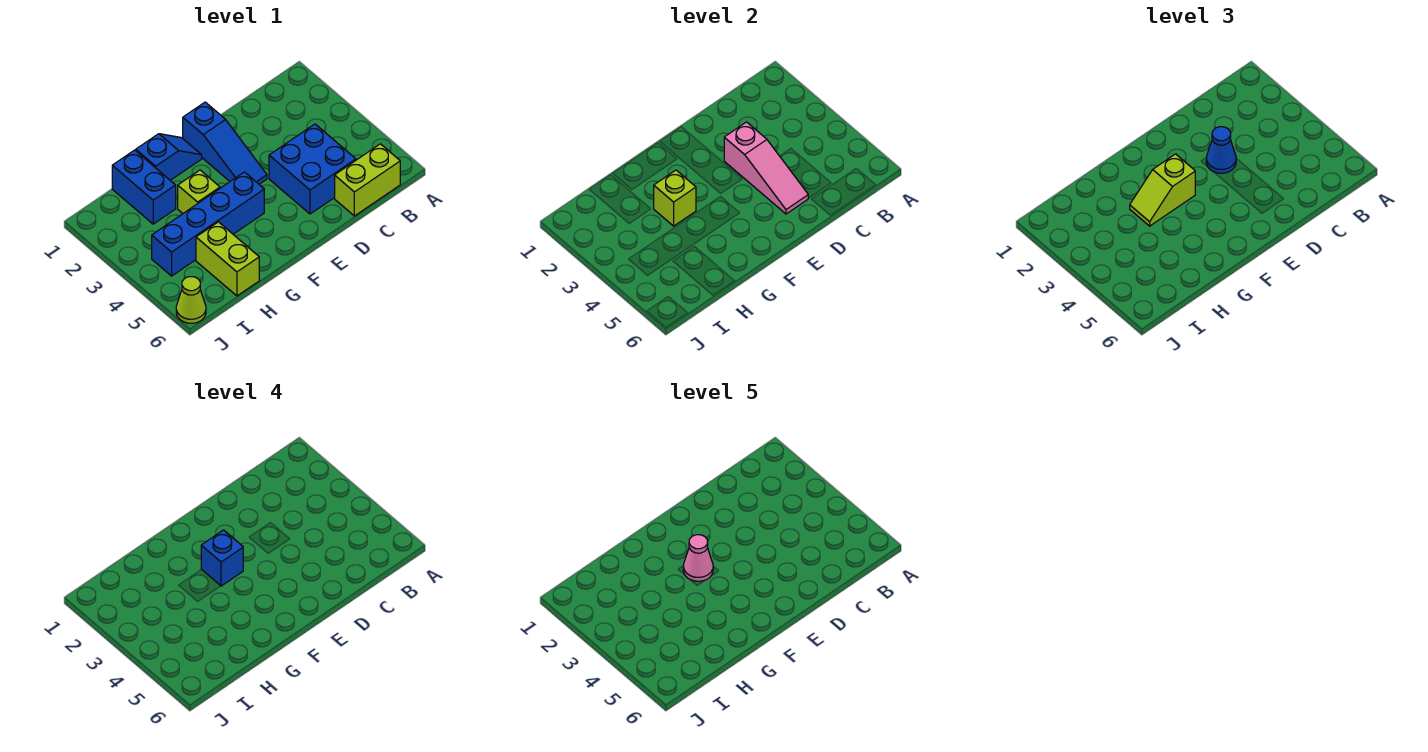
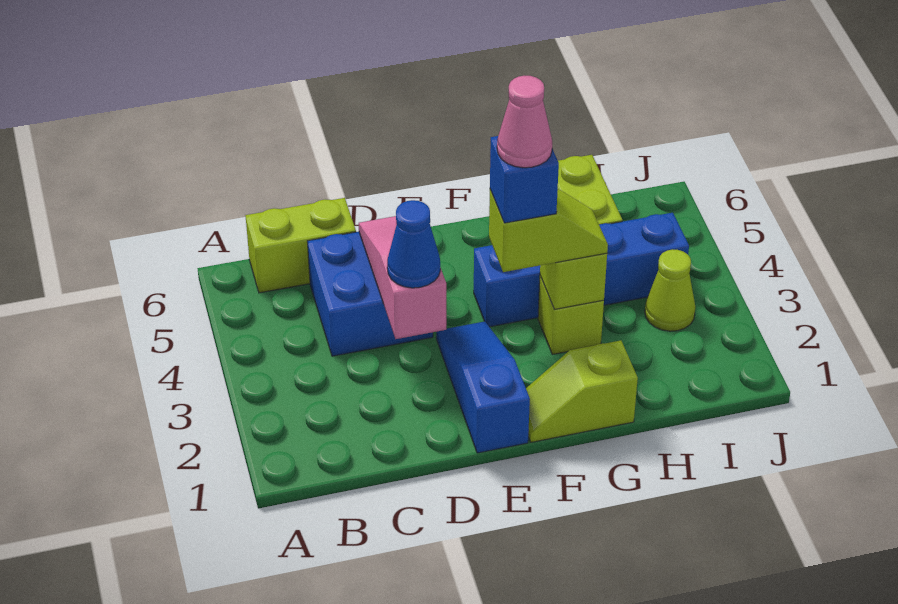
blue 1x2 slope [136,134,202,180] -> lime 1x2 slope [526,340,638,442]
blue 1x2 brick [112,150,176,224] -> none
lime 1x1 cone [176,277,206,323] -> lime 1x1 cone moved to [645,249,695,331]

